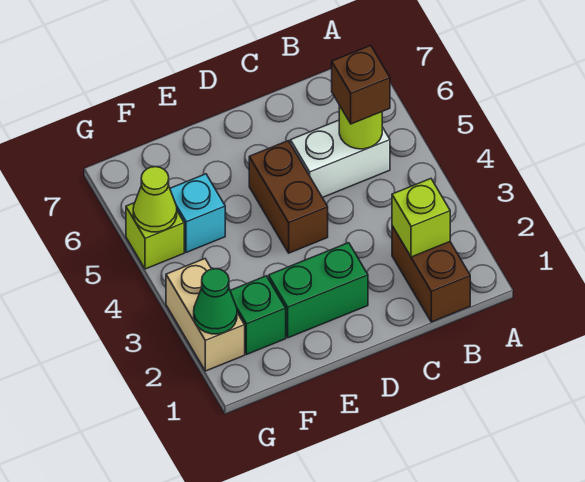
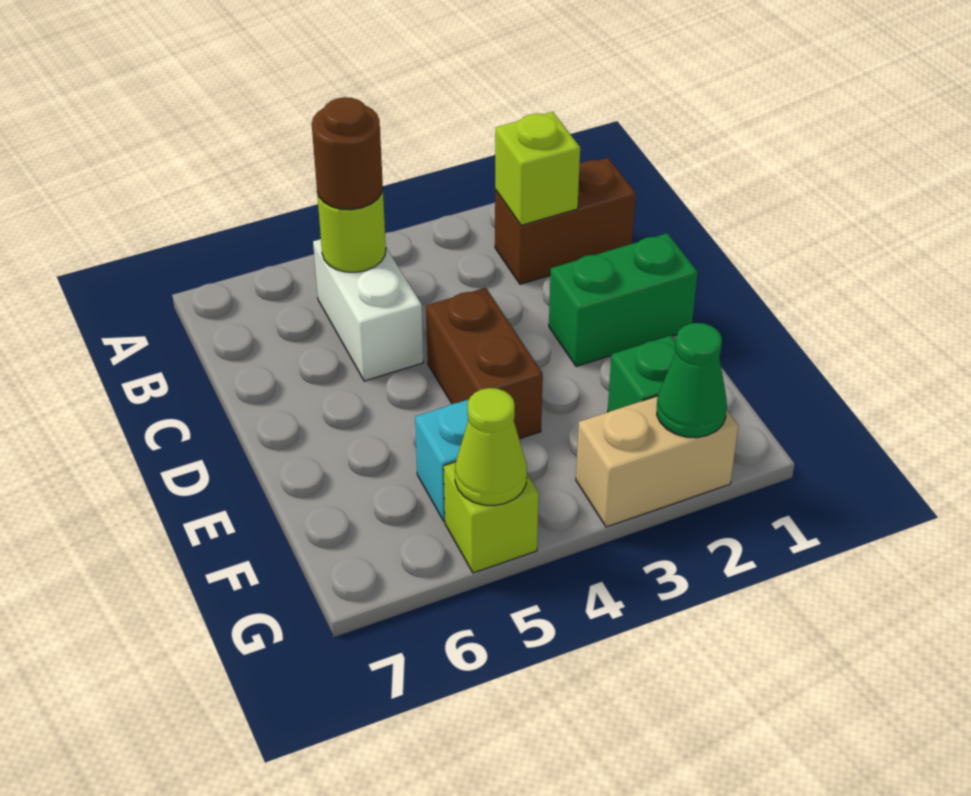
brown 1x1 brick [332,45,390,124] -> brown 1x1 round brick [312,97,383,210]
green 1x2 brick [269,243,368,338] -> green 1x2 brick turned to [549,233,698,367]
brown 1x2 brick [249,141,328,253] -> brown 1x2 brick turned to [426,288,543,439]

